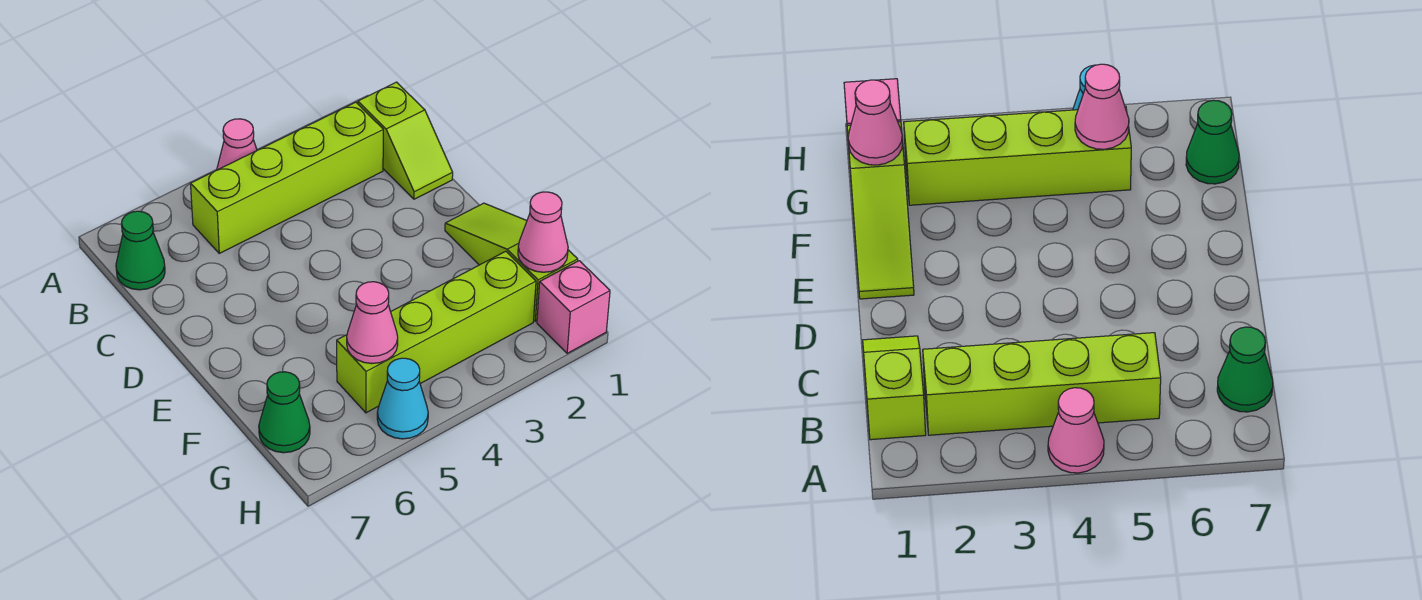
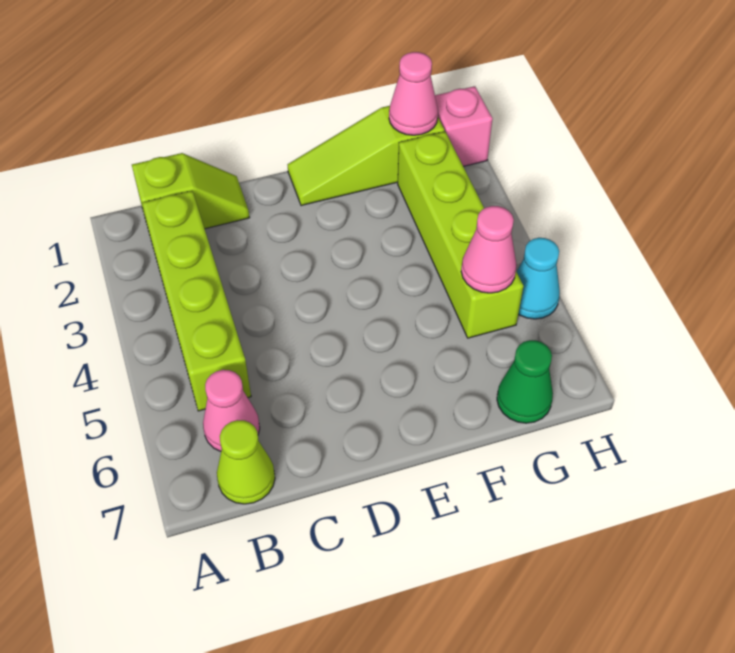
pink 1x1 cone [217,119,257,170] -> pink 1x1 cone moved to [203,370,260,451]
green 1x1 cone [116,211,165,290] -> lime 1x1 cone [217,420,275,504]

